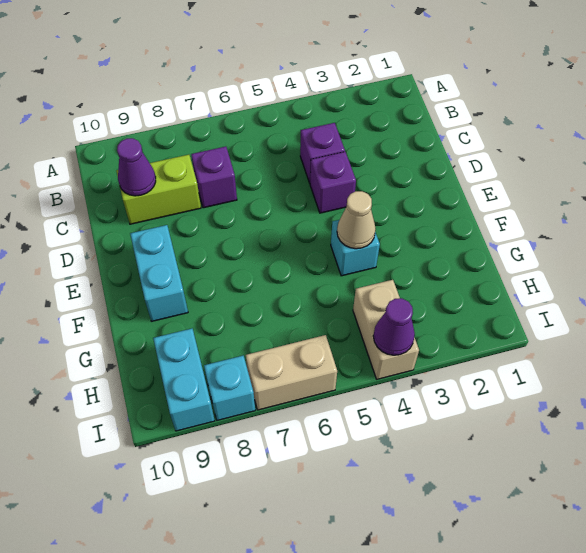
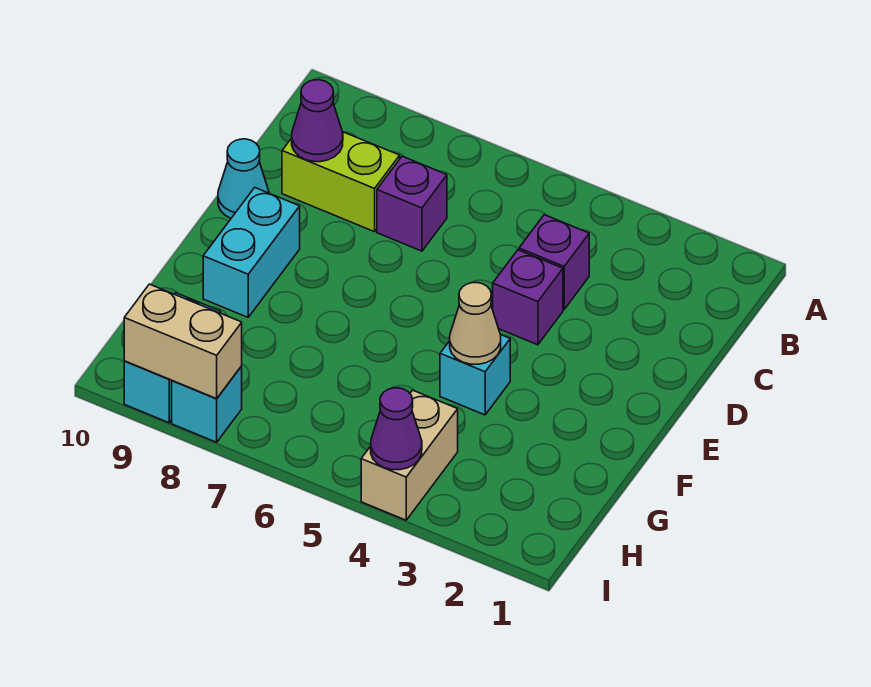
none -> cyan 1x1 cone [218,139,269,218]
tan 1x2 brick [246,335,337,410] -> tan 1x2 brick moved to [124,284,242,399]

